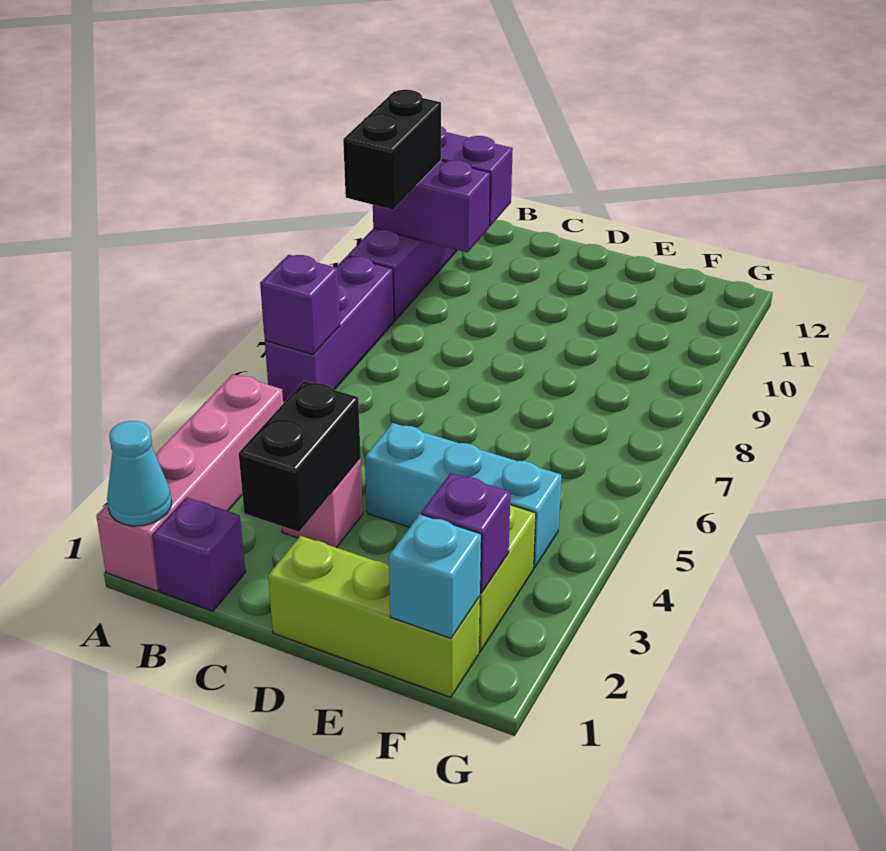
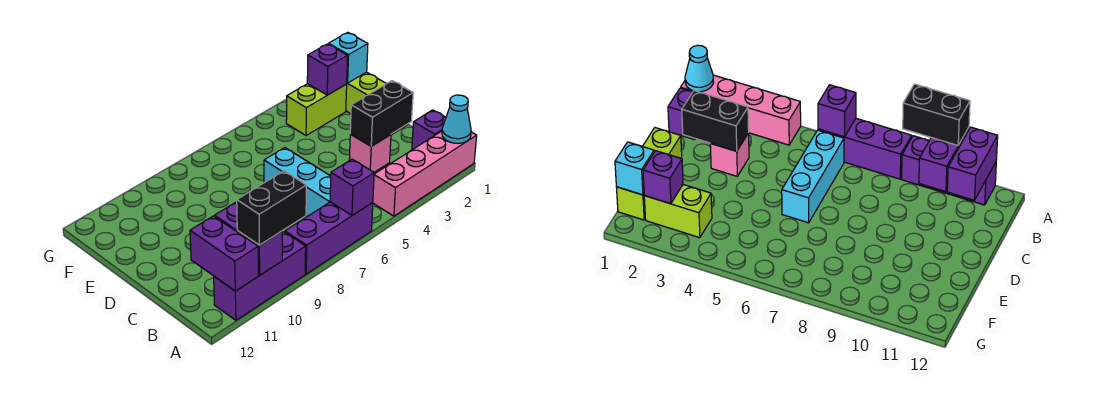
cyan 1x3 brick [365,423,561,568] -> cyan 1x3 brick moved to [264,148,331,216]

